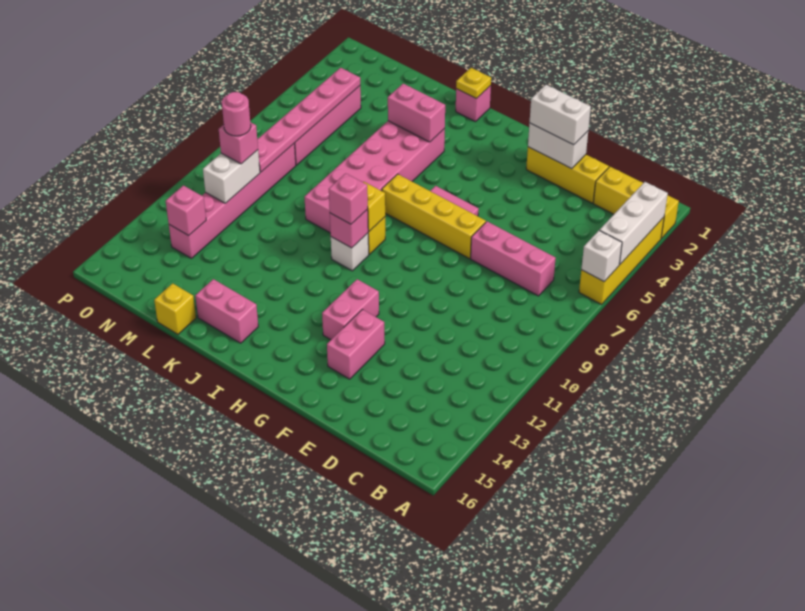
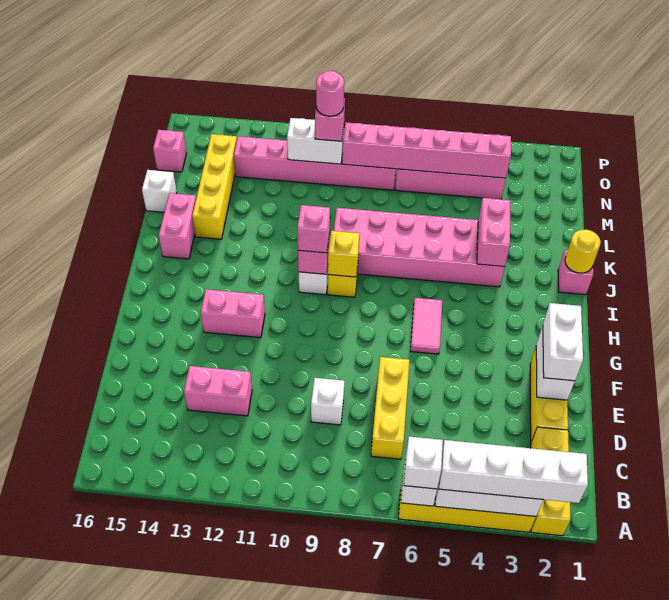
none -> white 1x4 brick [439,440,588,503]
none -> white 1x1 brick [404,437,443,489]
pink 1x3 brick [471,221,556,296] -> yellow 1x3 brick [371,357,410,459]
none -> white 1x1 brick [311,378,344,425]
yellow 1x4 brick [382,174,486,259] -> yellow 1x4 brick moved to [192,134,237,239]
pink 1x2 brick [327,309,385,379] -> pink 1x2 brick moved to [184,366,252,416]
yellow 1x1 plate [456,68,491,99] -> yellow 1x1 round brick [565,229,601,273]
yellow 1x1 brick [154,283,196,334] -> white 1x1 brick [142,170,177,212]
pink 1x6 plate [257,68,360,172] -> pink 1x6 brick [342,122,511,178]
pink 1x1 brick [166,186,206,236] -> pink 1x1 brick moved to [153,130,187,172]

